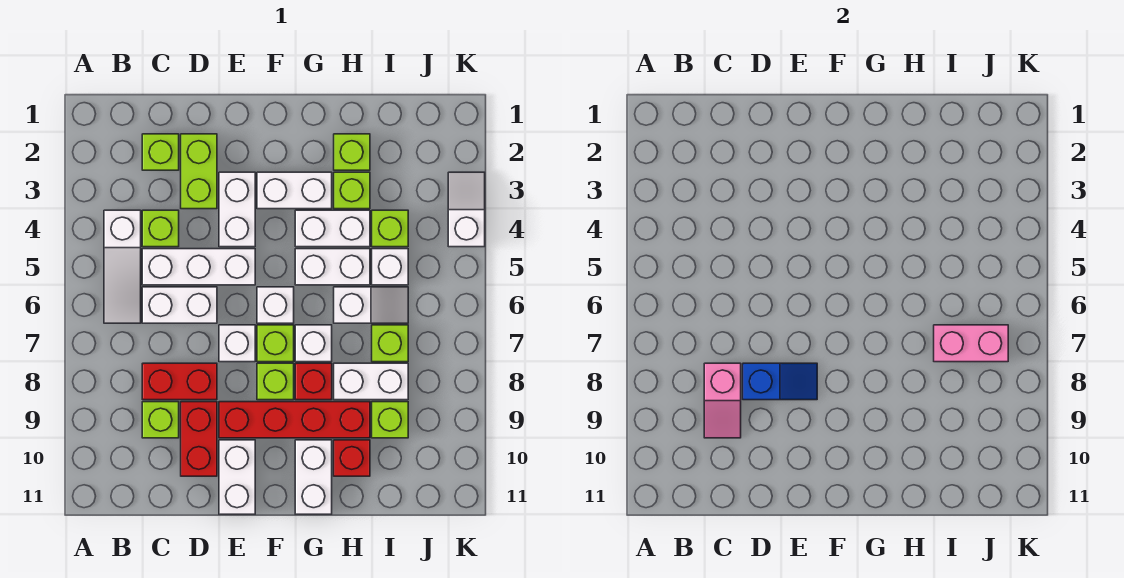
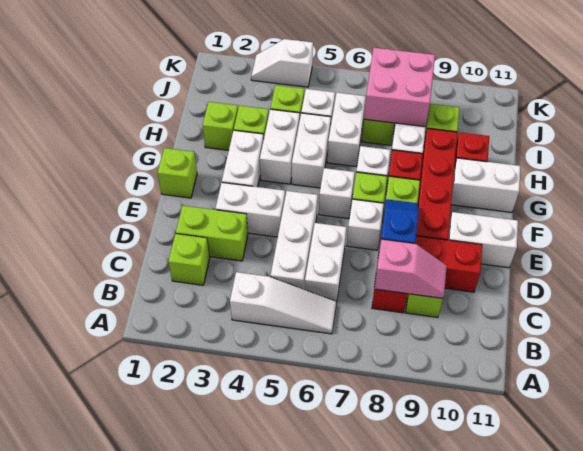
lime 1x1 brick [142,210,179,247] -> lime 1x1 brick moved to [157,148,197,198]
white 1x2 slope [334,287,408,323] -> white 1x2 brick [327,93,366,166]
pink 1x2 brick [934,325,1008,362] -> pink 2x2 brick [364,48,435,127]

